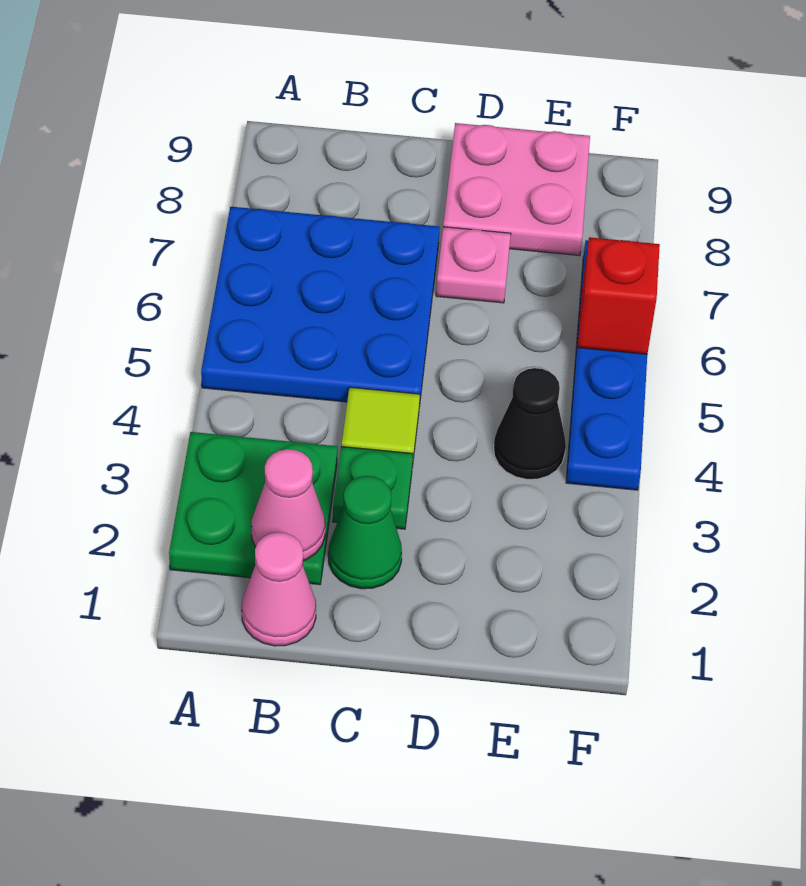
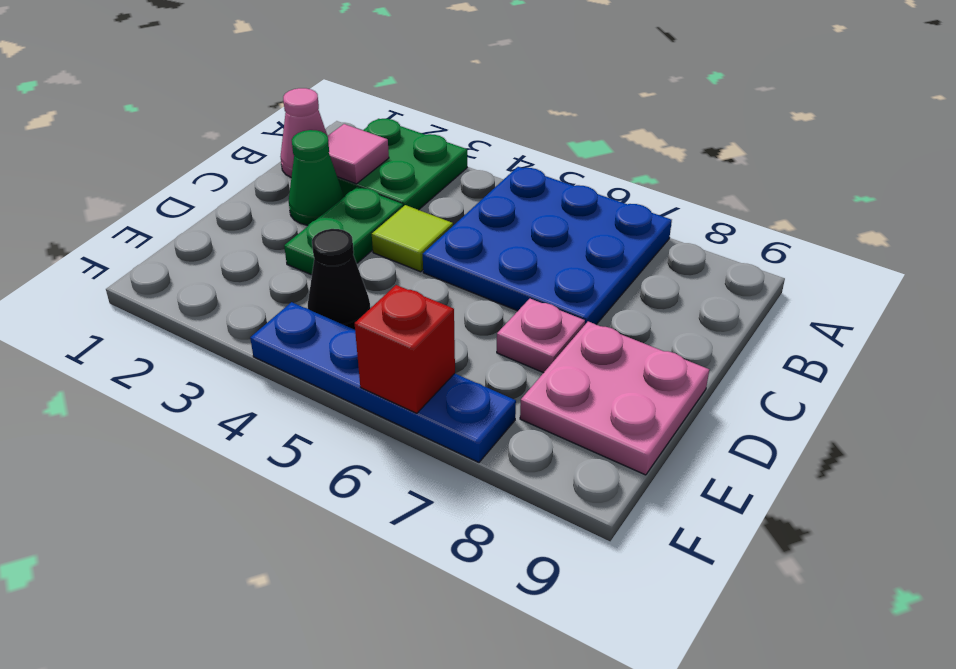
pink 1x1 cone [251,449,325,561] -> pink 1x1 tile [328,124,389,184]
green 1x1 plate [333,447,413,529] -> green 1x2 plate [284,187,403,275]

